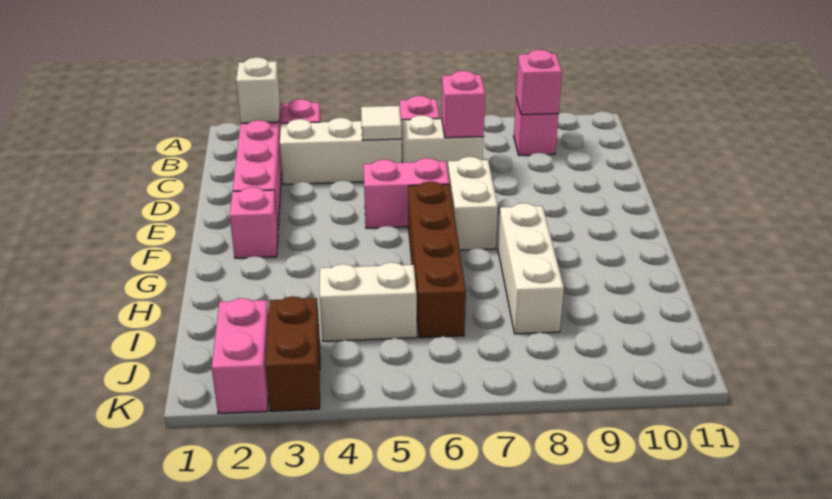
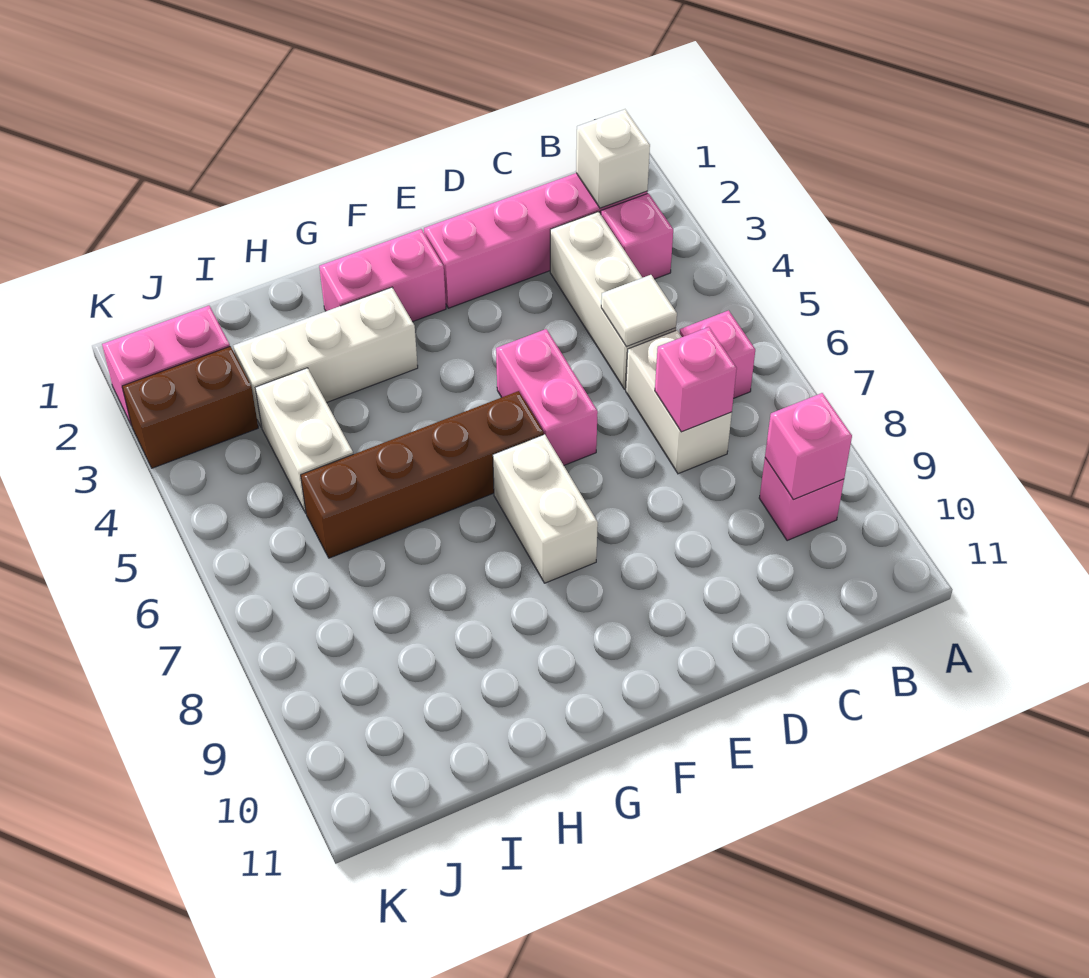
white 1x2 brick [448,157,498,250] -> white 1x2 brick turned to [493,434,598,583]
pink 1x1 brick [230,187,278,258] -> pink 1x2 brick [319,229,446,322]
white 1x3 brick [498,203,564,334] -> white 1x3 brick moved to [233,287,418,427]

